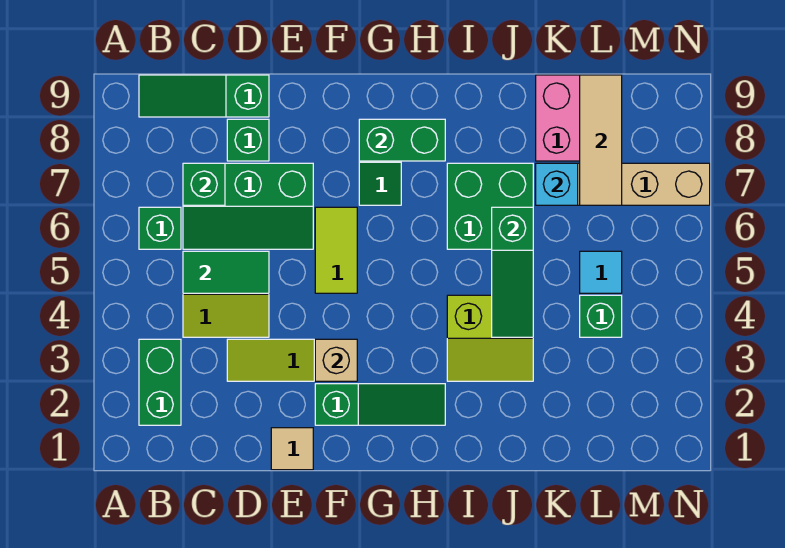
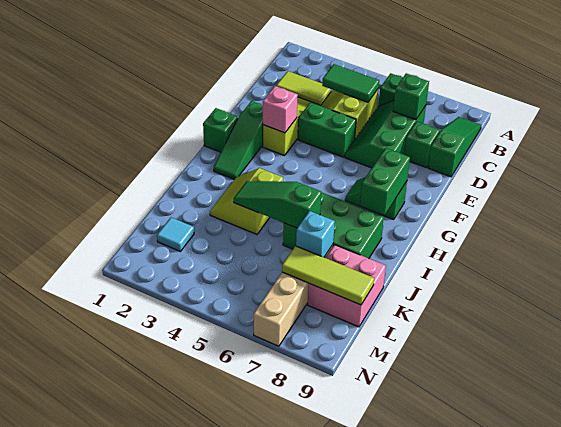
green 1x2 brick [139,339,181,425] -> green 1x2 brick moved to [298,103,356,157]
green 1x2 tile [183,251,269,293] -> green 1x2 tile turned to [322,64,379,102]
tan 1x1 tile [271,428,313,470] -> none
tan 1x1 brick [315,339,357,381] -> pink 1x1 brick [263,86,298,133]
lime 1x2 tile [315,207,357,293] -> lime 1x2 tile moved to [276,71,331,106]
green 2x2 brick [447,163,533,249] -> green 2x3 brick [283,192,384,258]
green 1x1 brick [580,295,622,337] -> green 1x1 brick moved to [203,108,238,152]
cyan 1x1 tile [580,251,622,293] -> cyan 1x1 tile moved to [157,217,194,251]
tan 1x3 tile [580,75,622,205] -> lime 1x3 tile [282,246,374,305]

